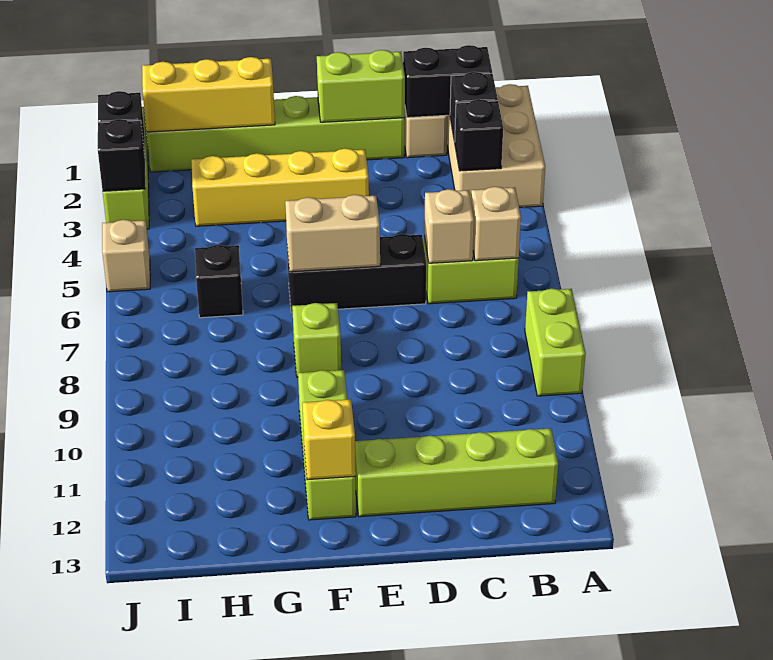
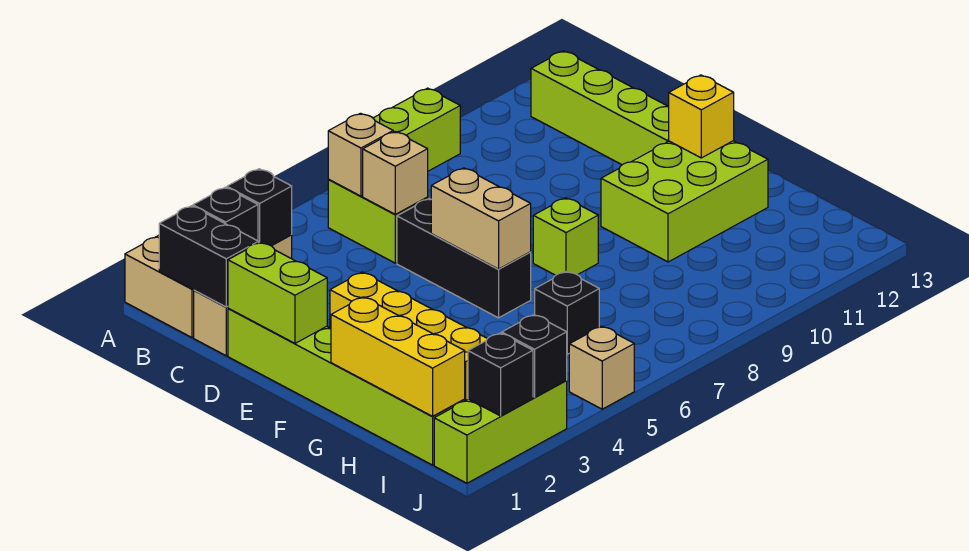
lime 1x3 brick [298,370,356,520] -> lime 2x3 brick [601,141,768,262]

